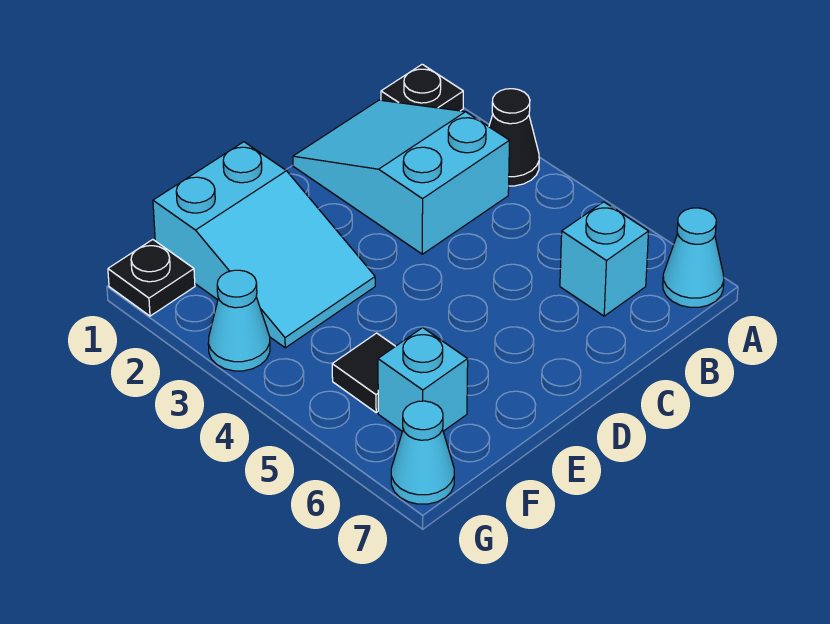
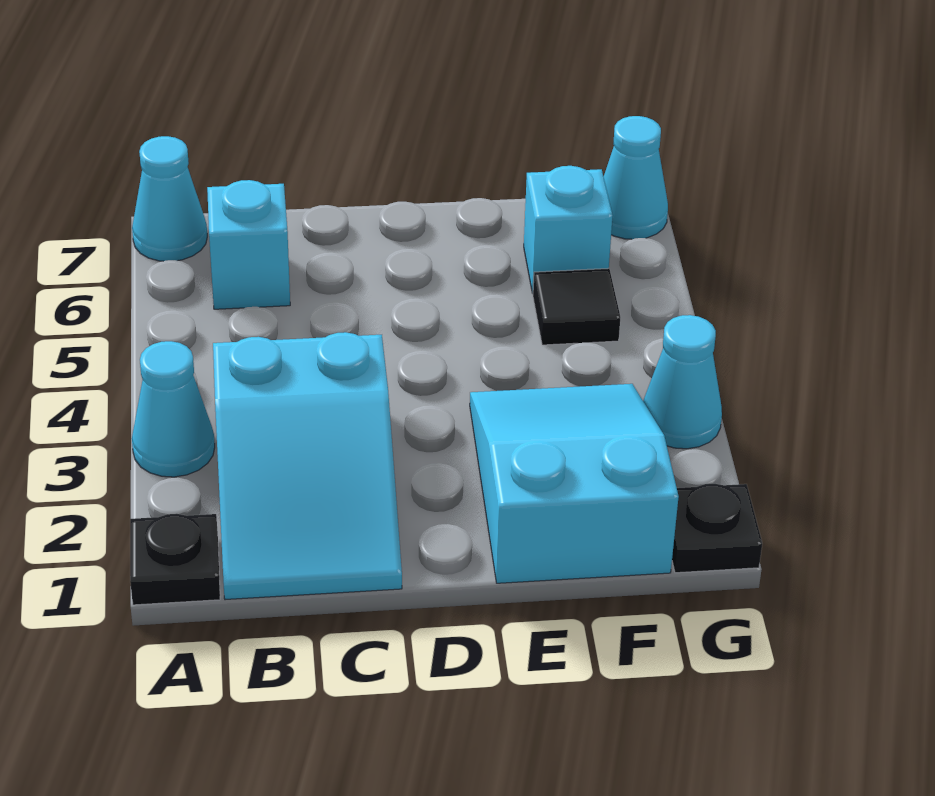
black 1x1 cone [489,89,539,186] -> cyan 1x1 cone [132,341,215,477]

